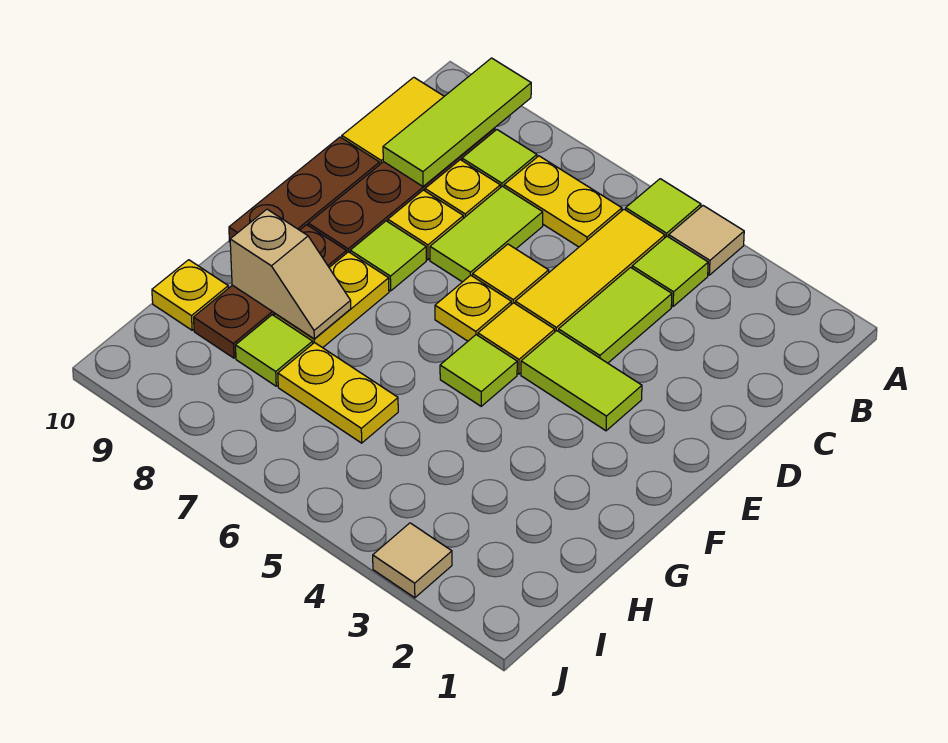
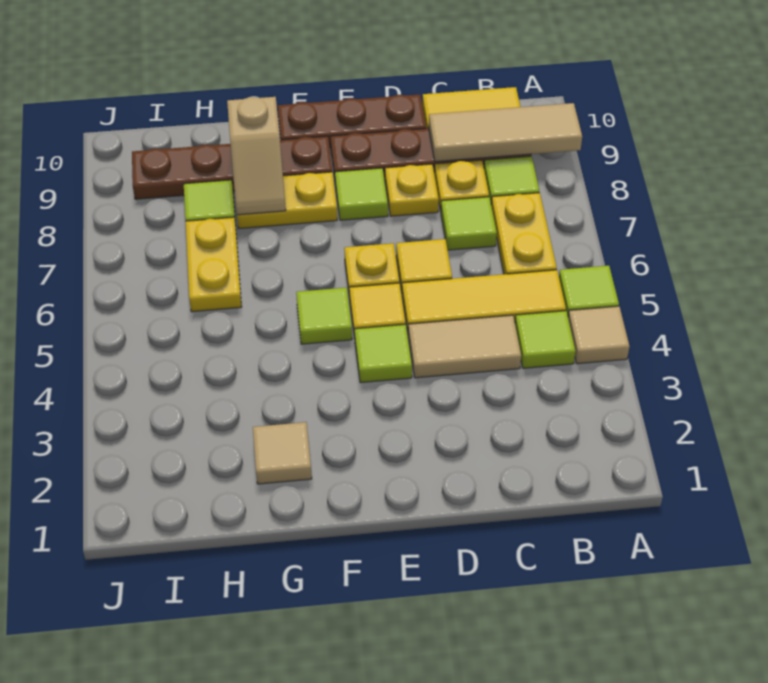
lime 1x3 tile [383,58,531,186] -> tan 1x3 tile [428,103,582,162]
lime 1x2 tile [558,267,672,363] -> tan 1x2 tile [408,315,521,378]
lime 1x2 tile [430,186,543,282] -> lime 1x1 tile [441,197,497,250]
lime 1x2 tile [521,331,642,431] -> lime 1x1 tile [355,324,412,383]
brown 1x3 plate [194,225,346,358] -> brown 1x4 plate [132,136,332,199]
yellow 1x1 plate [152,260,228,330] -> none
tan 1x1 tile [373,523,452,598] -> tan 1x1 tile moved to [253,422,312,484]

